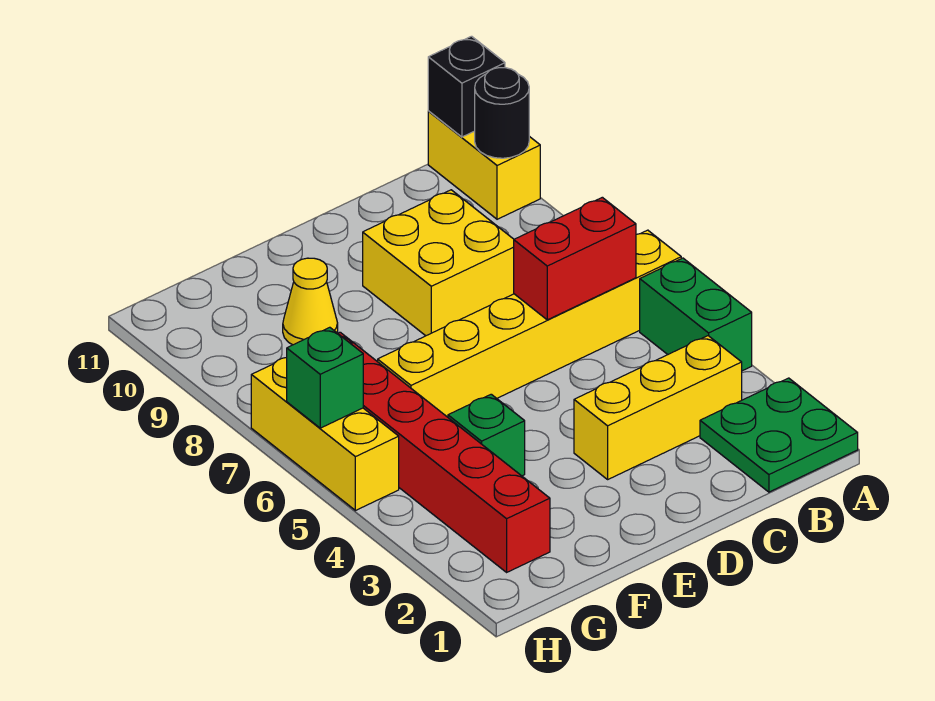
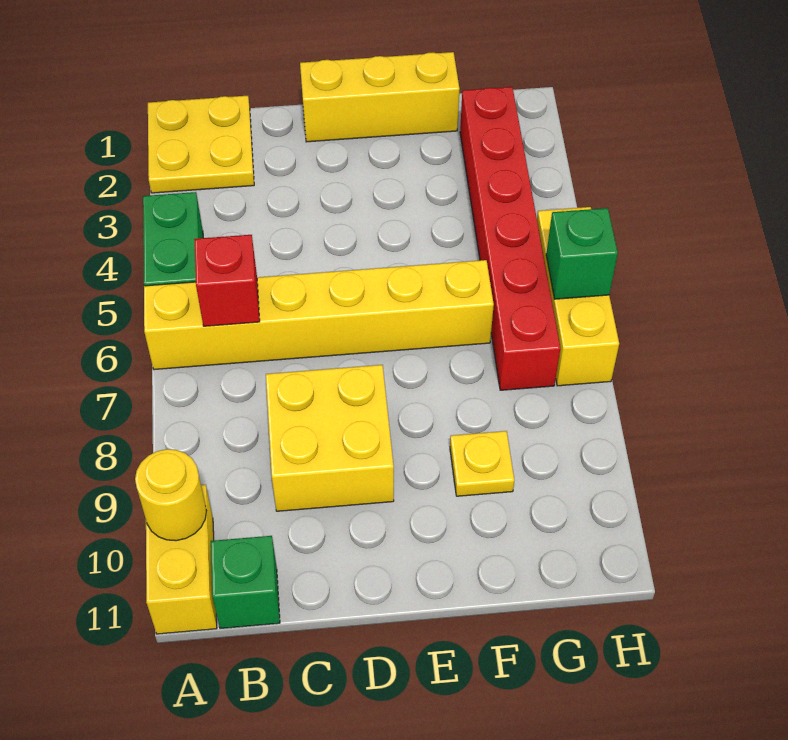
green 2x2 plate [700,378,858,492] -> yellow 2x2 plate [148,96,254,193]
black 1x1 round brick [475,68,529,158] -> yellow 1x1 round brick [135,449,207,541]
black 1x1 brick [428,36,505,137] -> none
yellow 1x3 brick [574,336,742,479] -> yellow 1x3 brick moved to [300,52,460,142]
red 1x2 brick [514,197,636,320] -> red 1x1 brick [194,235,260,326]
green 1x1 brick [448,394,525,476] -> green 1x1 brick moved to [211,536,280,628]
yellow 1x1 cone [283,258,338,345] -> yellow 1x1 plate [450,431,514,496]

